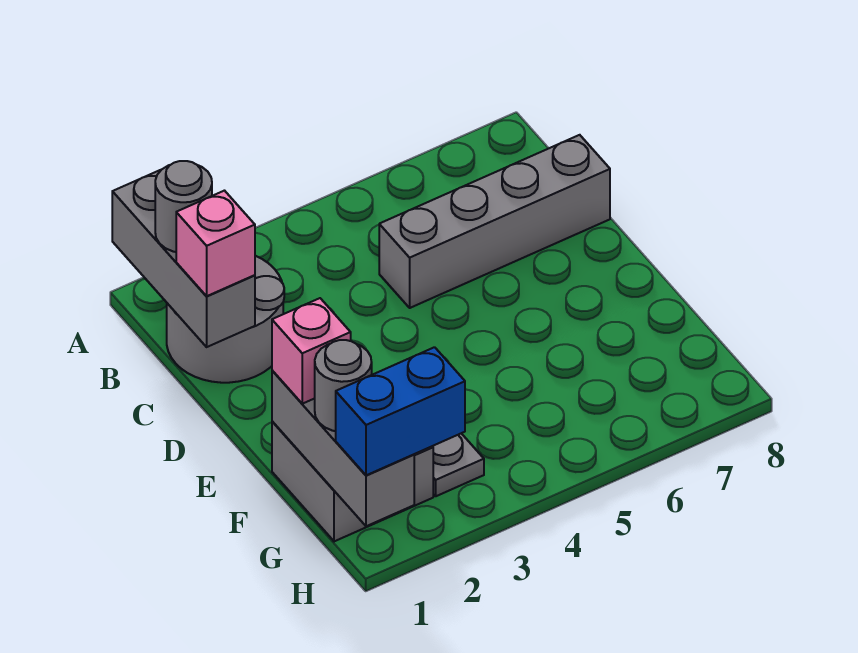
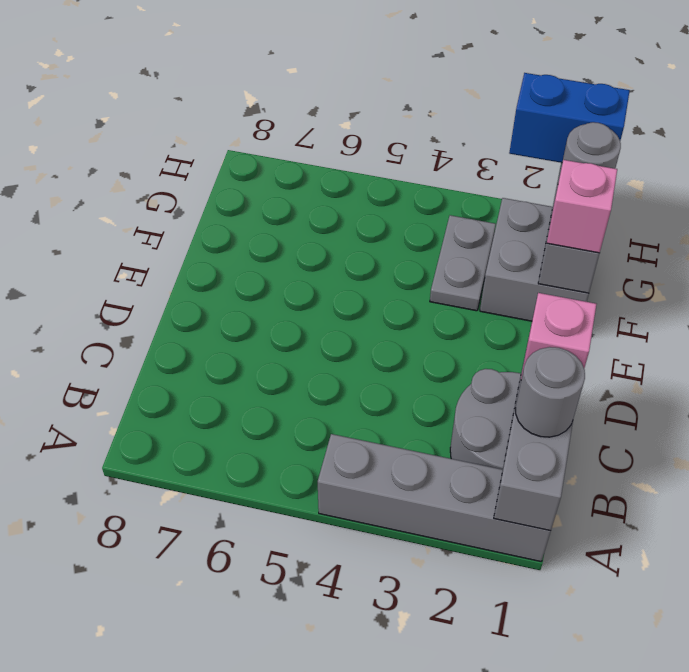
grey 1x4 brick [379,135,610,308] -> grey 1x4 brick moved to [318,434,551,561]

